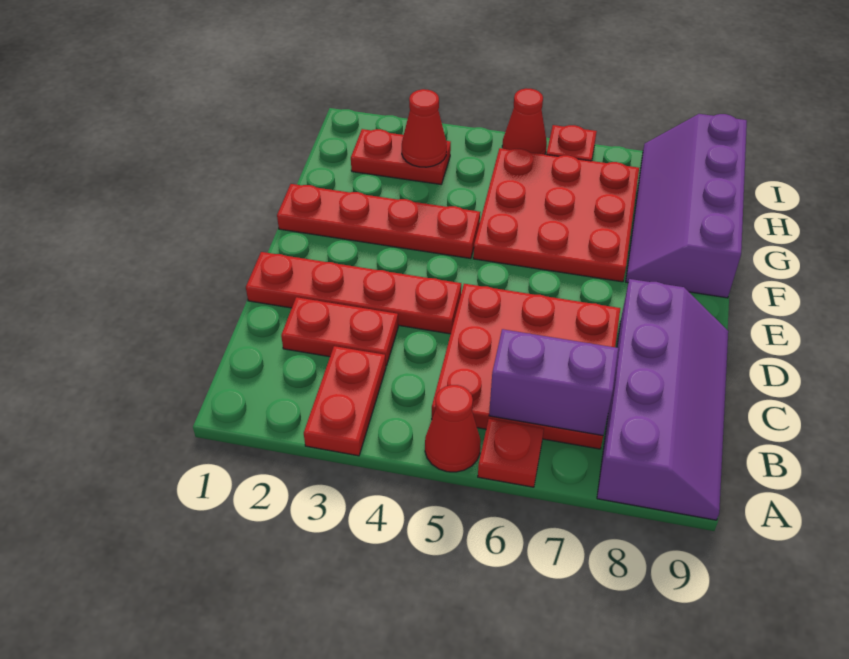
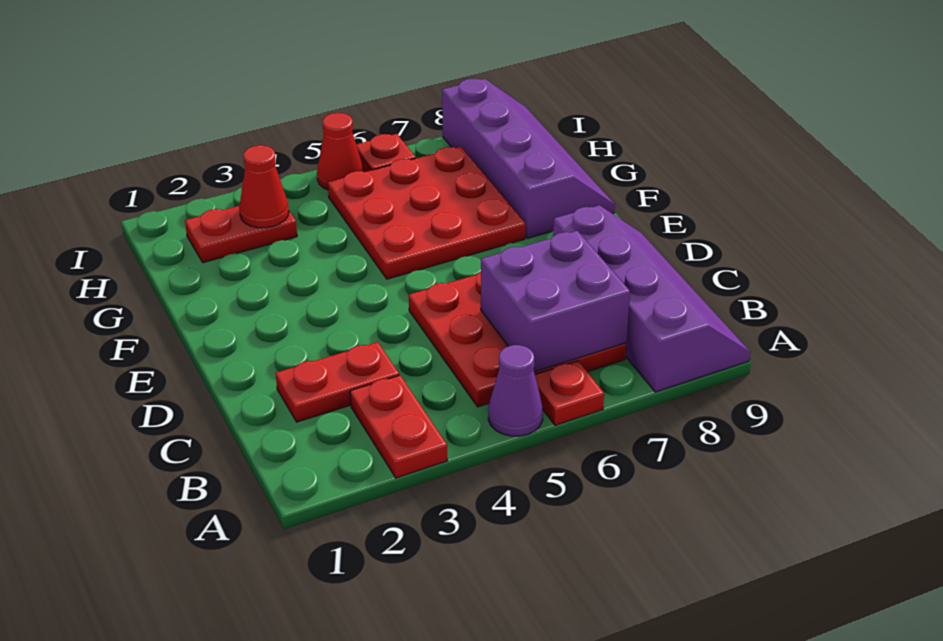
red 1x1 cone [425,385,481,472] -> purple 1x1 cone [488,345,543,436]
purple 1x2 brick [489,329,618,435] -> purple 2x2 brick [481,231,630,372]
red 1x4 plate [246,252,461,334] -> none
red 1x4 plate [277,184,480,259] -> none
purple 2x4 slope [626,114,747,298] -> purple 2x4 slope turned to [442,79,615,238]

